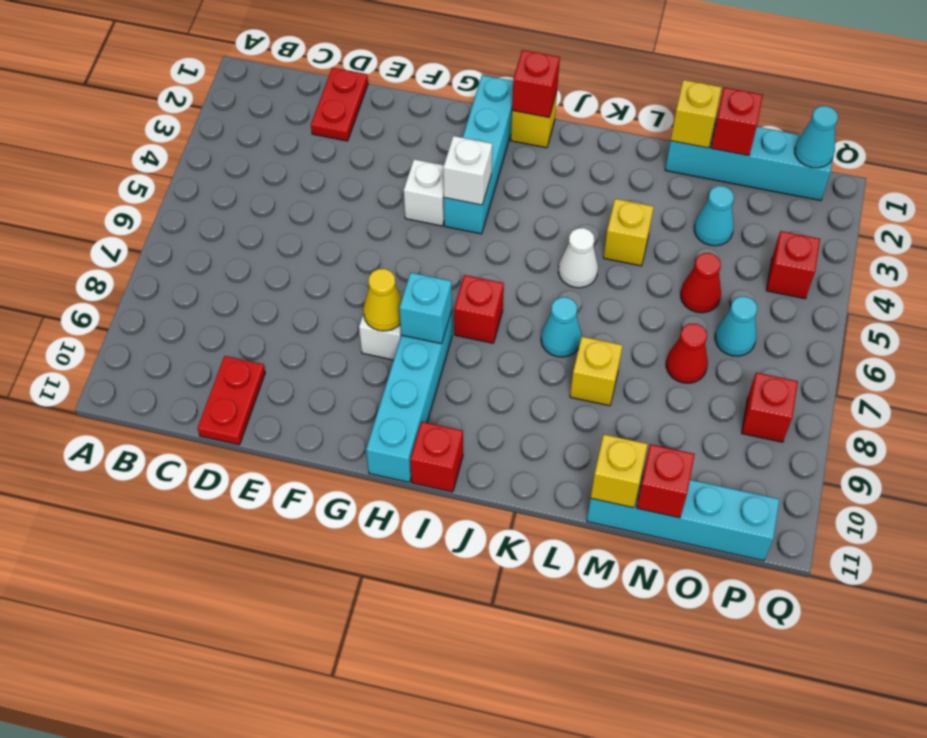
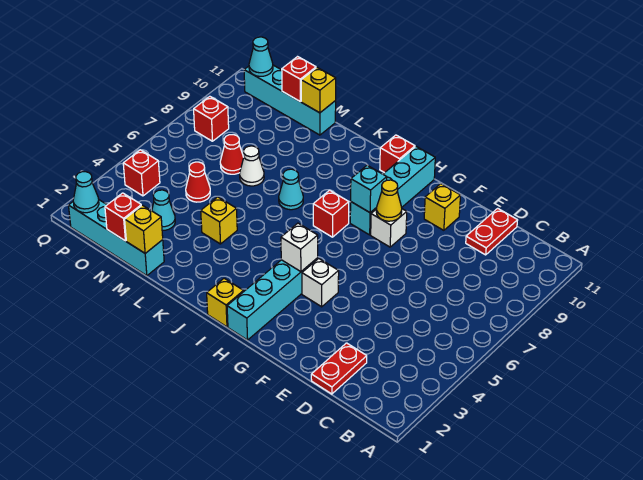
red 1x1 brick [512,50,560,118] -> none
white 1x1 cone [558,228,598,288] -> white 1x1 cone moved to [240,146,264,186]
yellow 1x1 brick [570,337,623,406] -> yellow 1x1 brick moved to [424,184,461,230]
cyan 1x1 cone [715,297,757,356] -> cyan 1x1 cone moved to [249,37,273,76]

